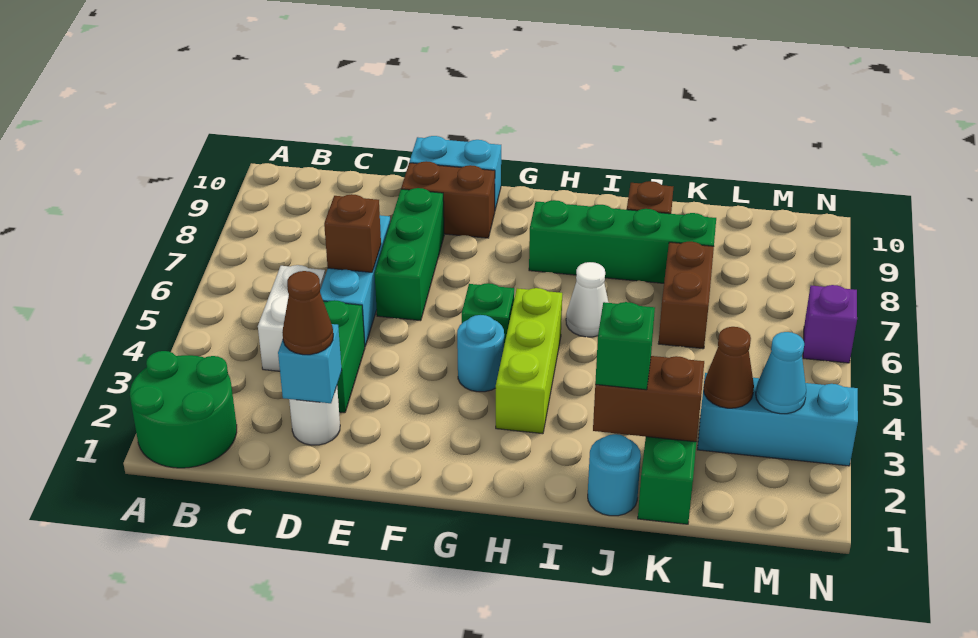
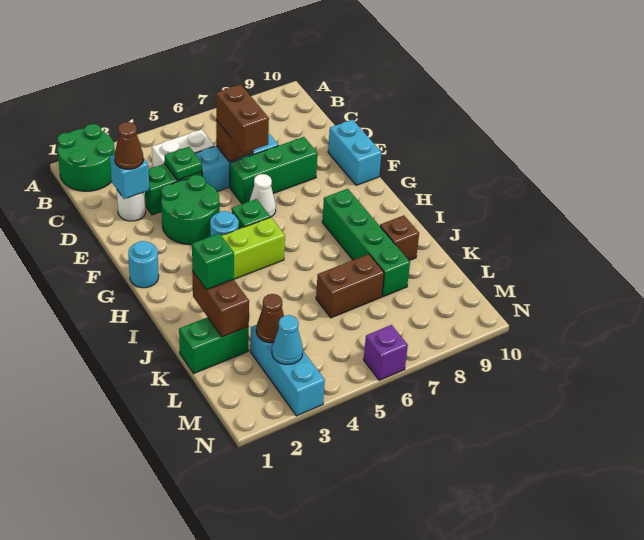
none -> green 1x1 plate [164,147,202,180]
none -> green 2x2 round brick [161,175,220,245]
brown 1x2 brick [401,161,495,238] -> brown 1x2 brick moved to [216,84,269,153]
white 1x1 cone [566,262,609,337] -> white 1x1 cone moved to [249,174,276,217]
cyan 1x1 round brick [588,434,641,516] -> cyan 1x1 round brick moved to [128,241,159,288]

